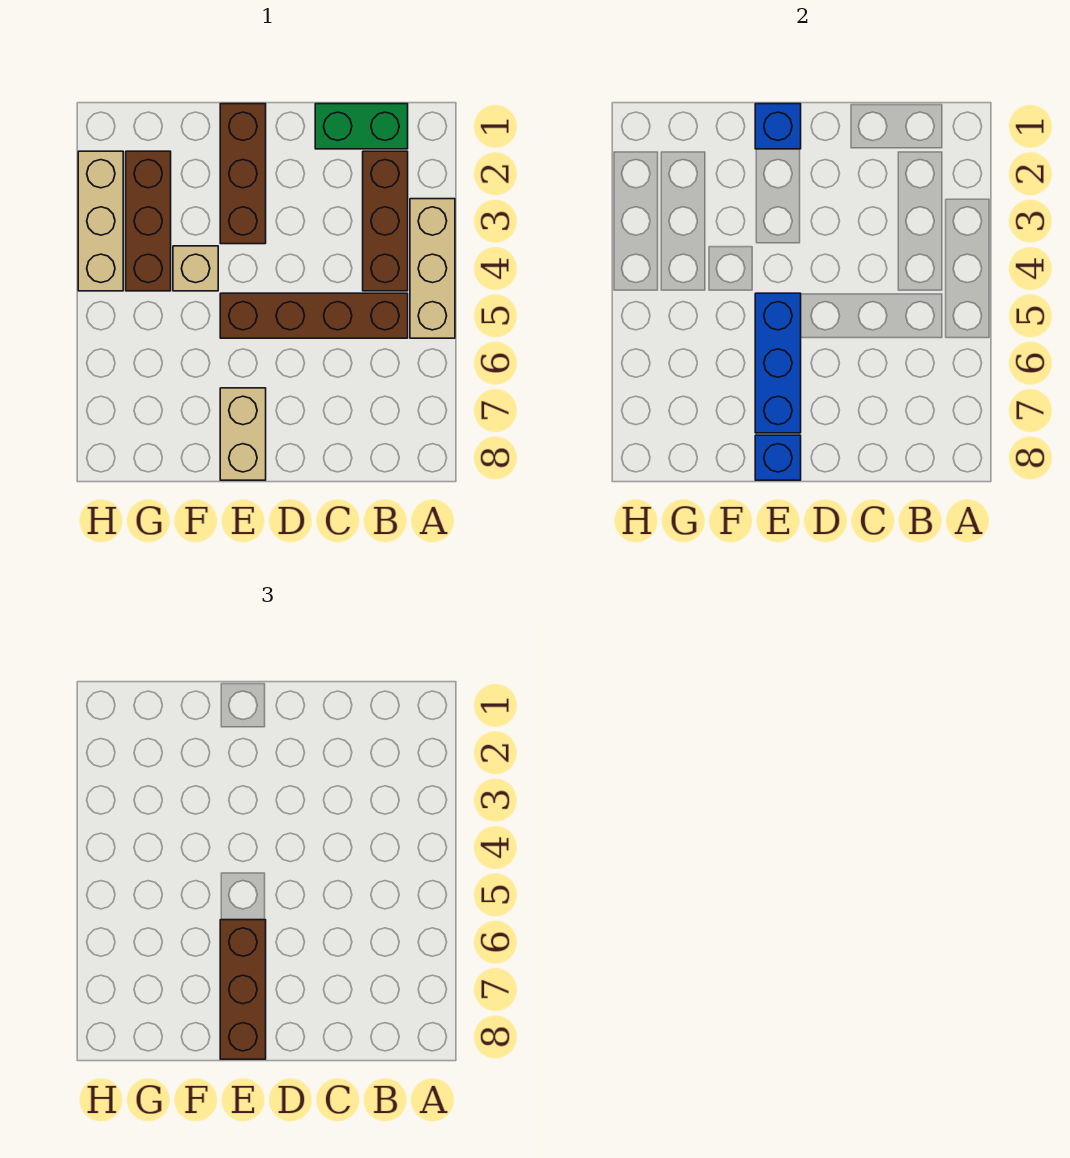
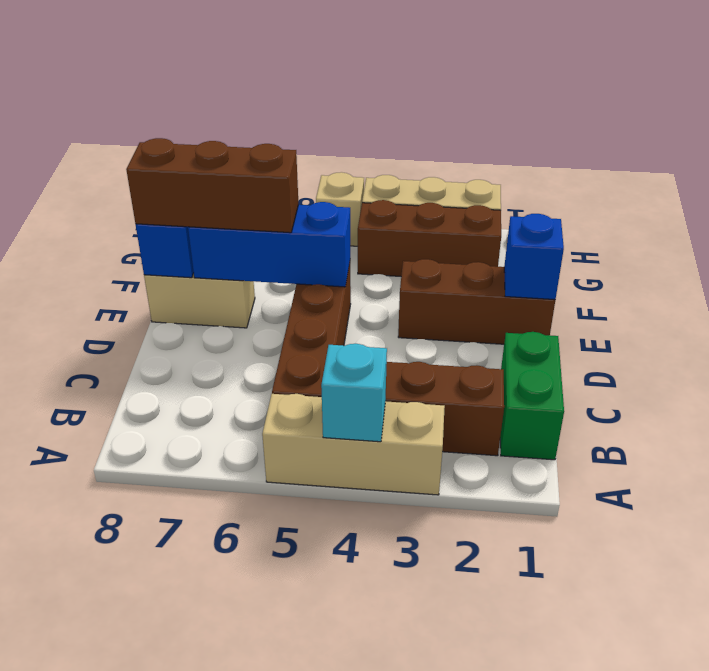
none -> cyan 1x1 brick [321,344,387,442]
tan 1x1 brick [173,246,218,291] -> tan 1x1 brick moved to [316,172,364,246]

